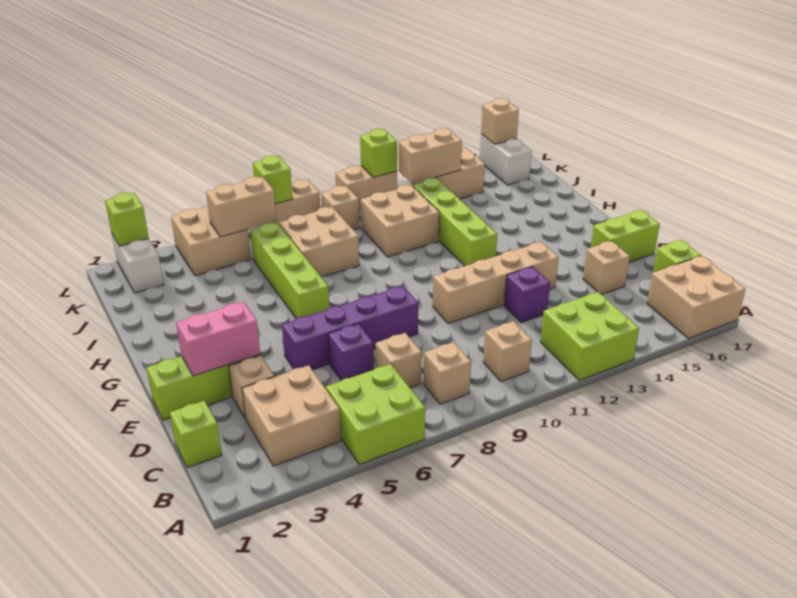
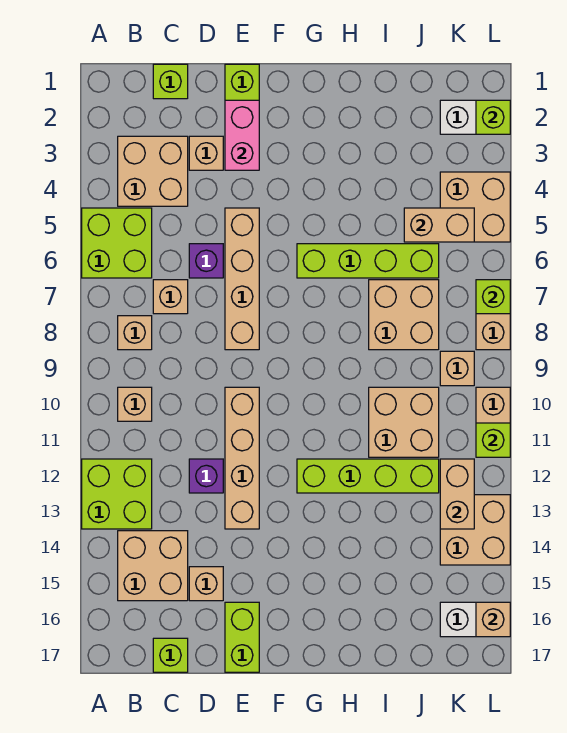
tan 2x2 brick [647,256,745,338] -> tan 2x2 brick moved to [118,531,188,601]
purple 1x4 brick [282,286,418,370] -> tan 1x4 brick [225,208,259,350]
tan 1x2 brick [206,177,277,237] -> tan 1x2 brick turned to [404,208,474,242]

